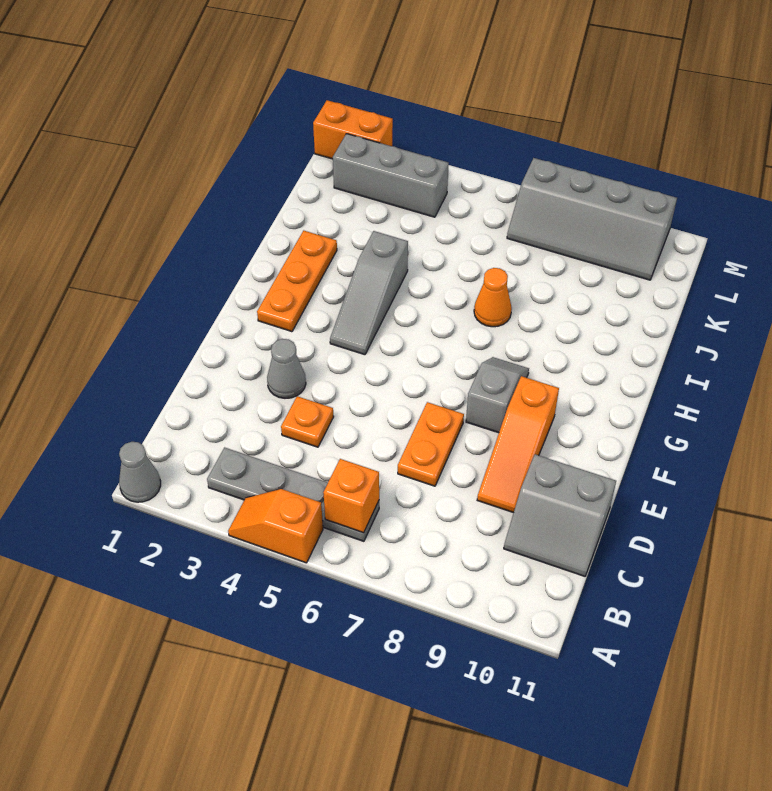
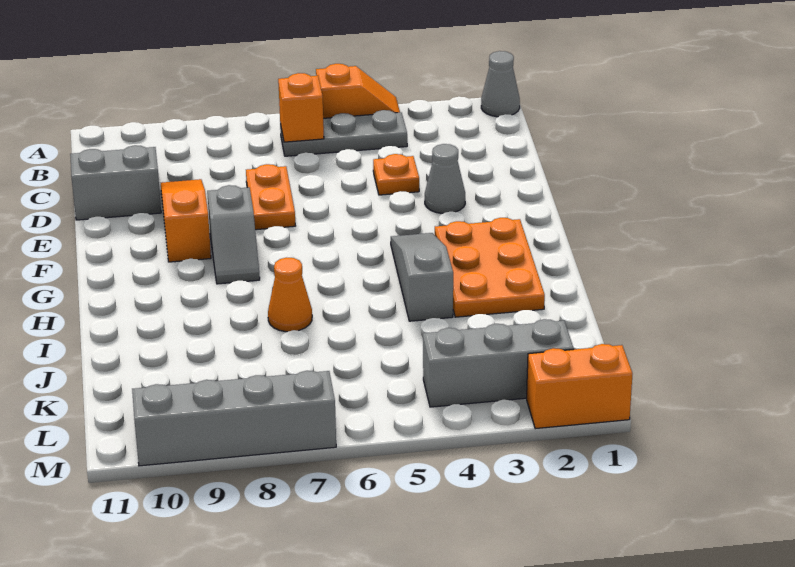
grey 1x4 plate [207,447,379,541] -> grey 1x3 plate [280,110,407,156]
orange 1x3 plate [257,231,337,332] -> orange 2x3 plate [435,218,545,317]

